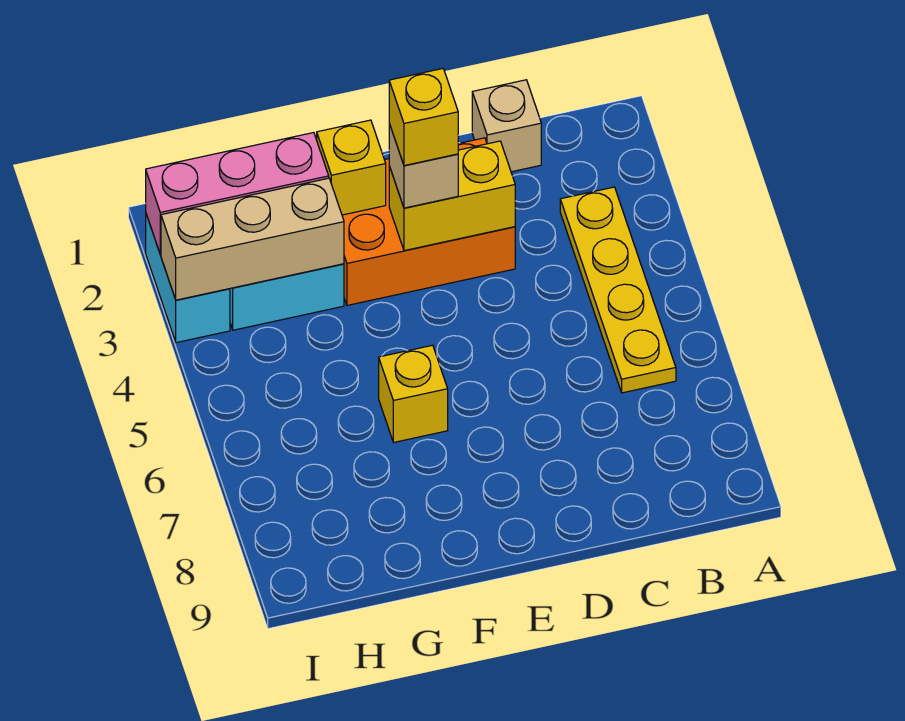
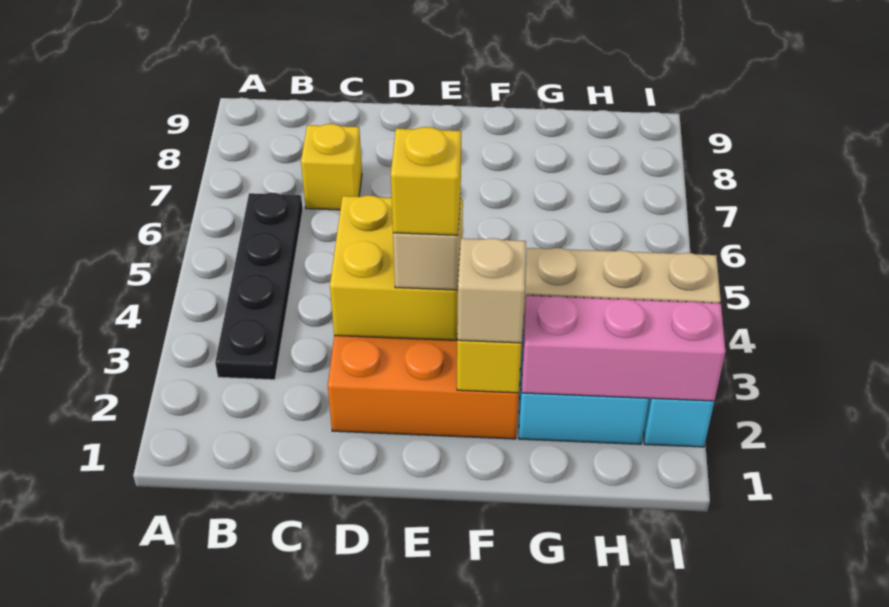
yellow 1x4 plate [560,187,676,393] -> black 1x4 plate [215,193,303,380]
tan 1x1 brick [472,80,541,172] -> tan 1x1 brick moved to [457,238,526,343]
yellow 1x2 brick [389,141,515,251] -> yellow 2x2 brick [330,195,463,340]
yellow 1x1 brick [379,345,448,442] -> yellow 1x1 brick moved to [301,124,362,210]

